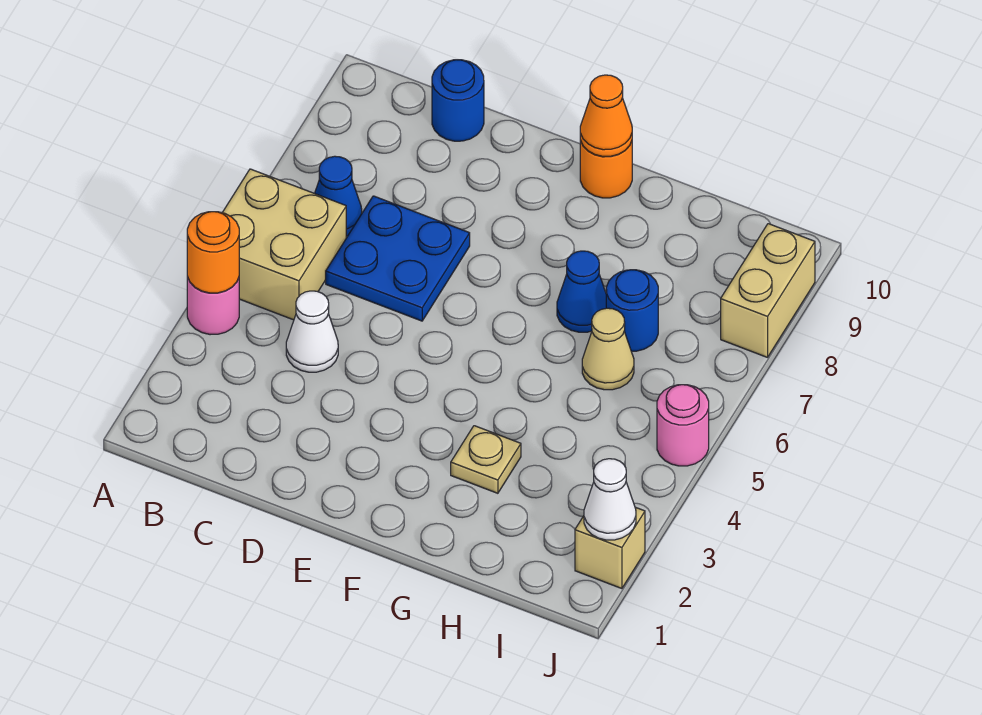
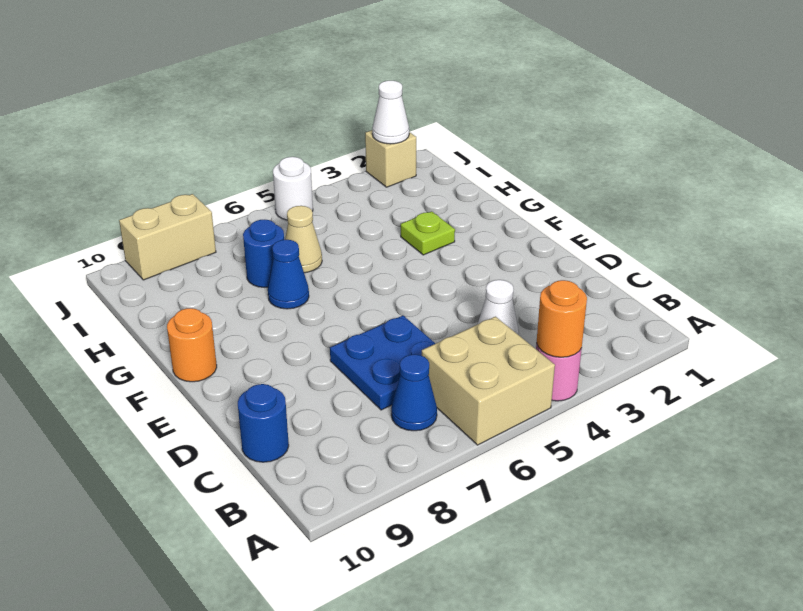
orange 1x1 cone [580,75,632,156] -> none
tan 1x1 plate [451,426,521,493] -> lime 1x1 plate [401,211,455,255]
pink 1x1 round brick [657,385,709,466] -> white 1x1 round brick [273,157,313,220]

